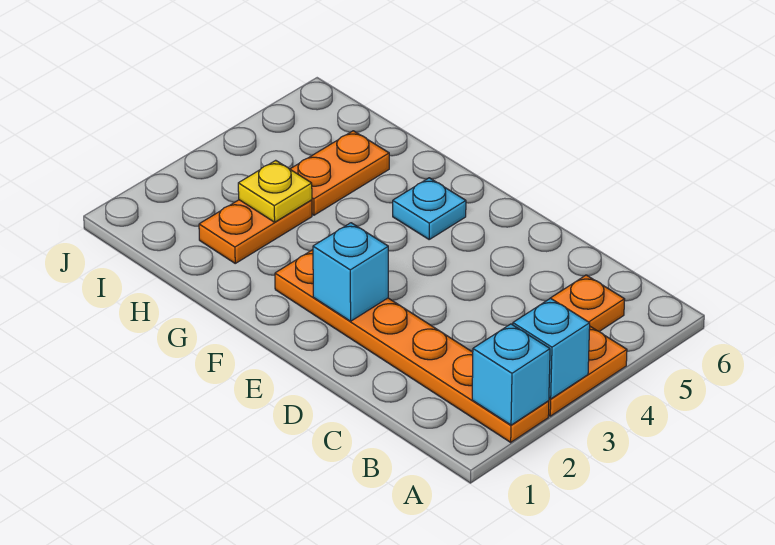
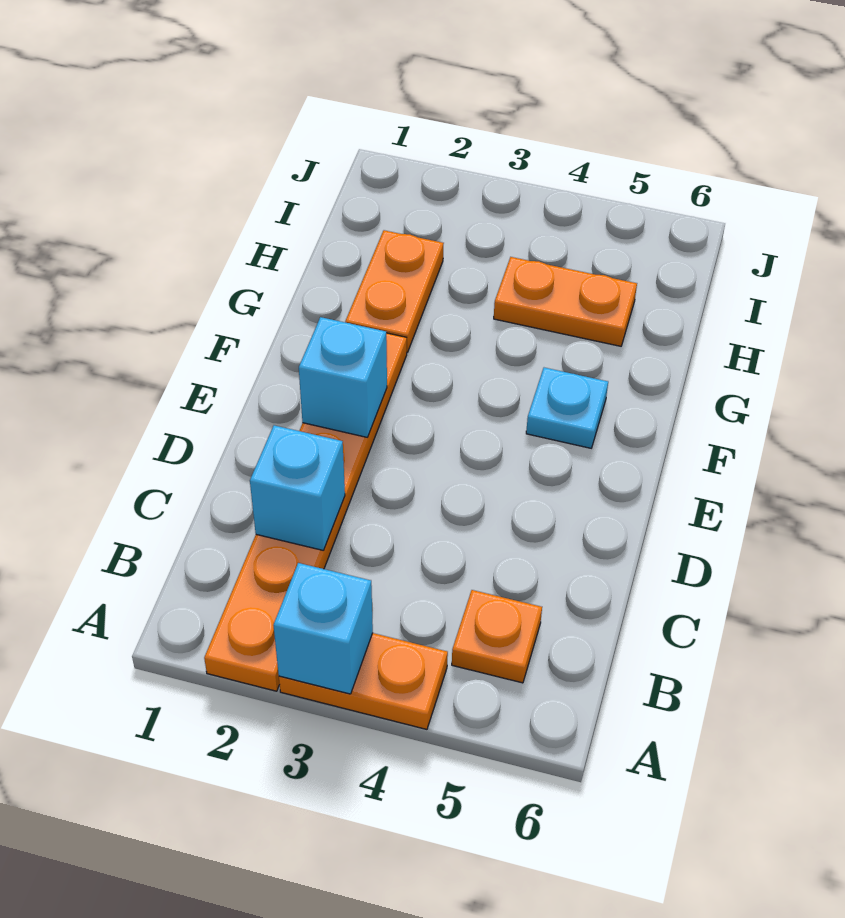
cyan 1x1 brick [472,324,550,425] -> cyan 1x1 brick moved to [250,425,345,551]
orange 1x2 plate [199,200,312,263] -> orange 1x2 plate turned to [345,230,444,352]
yellow 1x1 plate [238,160,312,222] -> none

